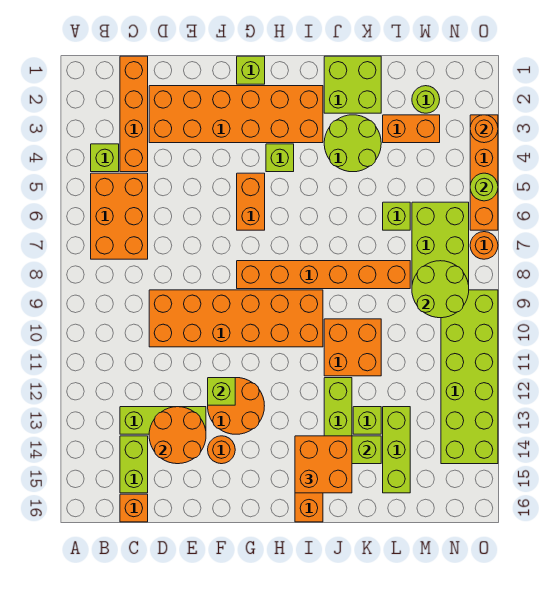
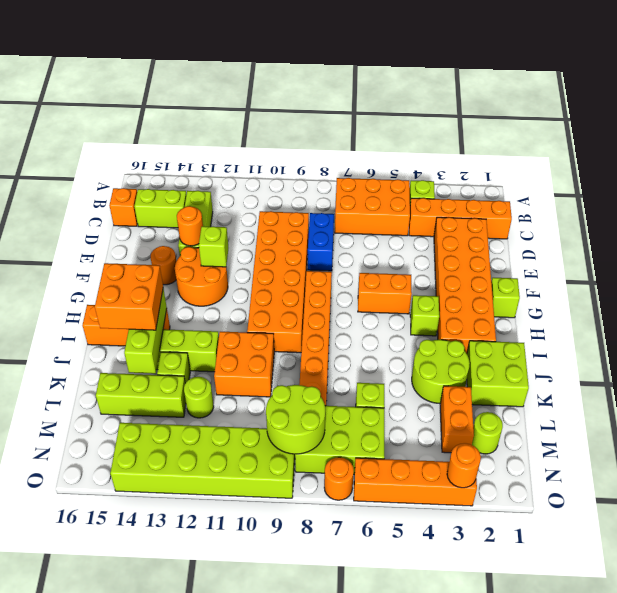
none -> blue 1x2 brick [308,213,334,271]
orange 2x2 round brick [149,407,206,464] -> orange 1x1 round brick [177,206,203,246]
lime 1x1 round brick [470,173,498,201] -> lime 1x1 round brick moved to [184,377,214,418]

